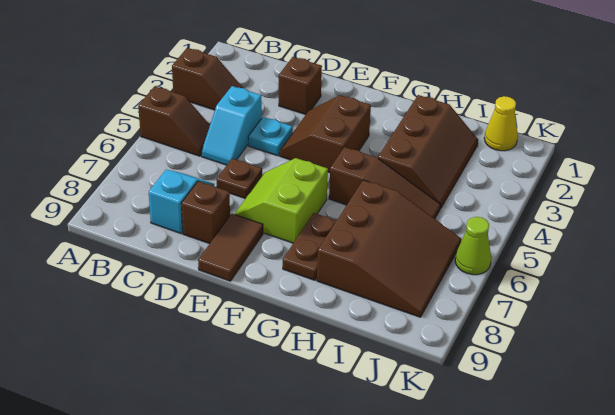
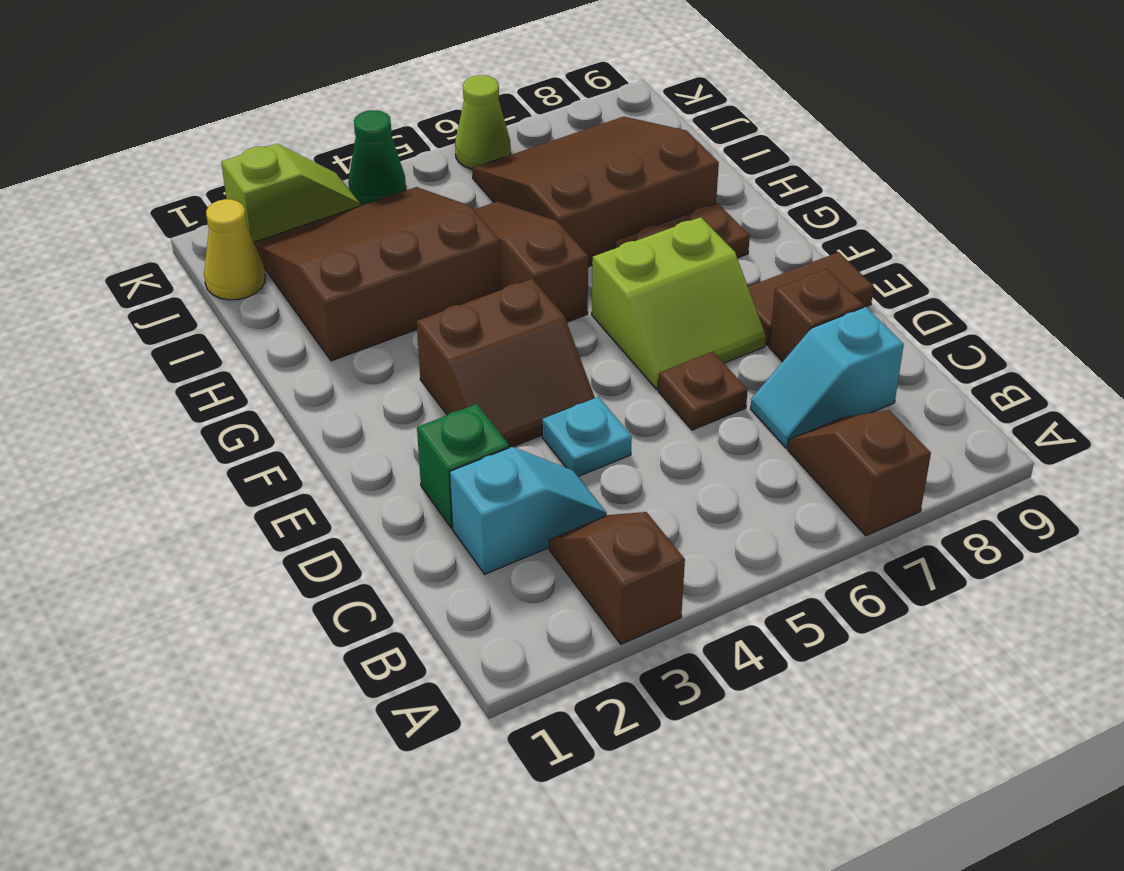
brown 1x2 slope [138,86,210,156] -> brown 1x2 slope moved to [788,410,931,536]
cyan 1x2 slope [202,86,262,165] -> cyan 1x2 slope moved to [450,447,607,574]
brown 1x1 brick [279,57,322,115] -> green 1x1 brick [417,404,509,528]
brown 2x3 slope [378,95,478,209] -> brown 3x3 slope [254,187,501,361]
none -> lime 1x2 slope [221,144,361,242]
none -> green 1x1 cone [348,110,406,205]

